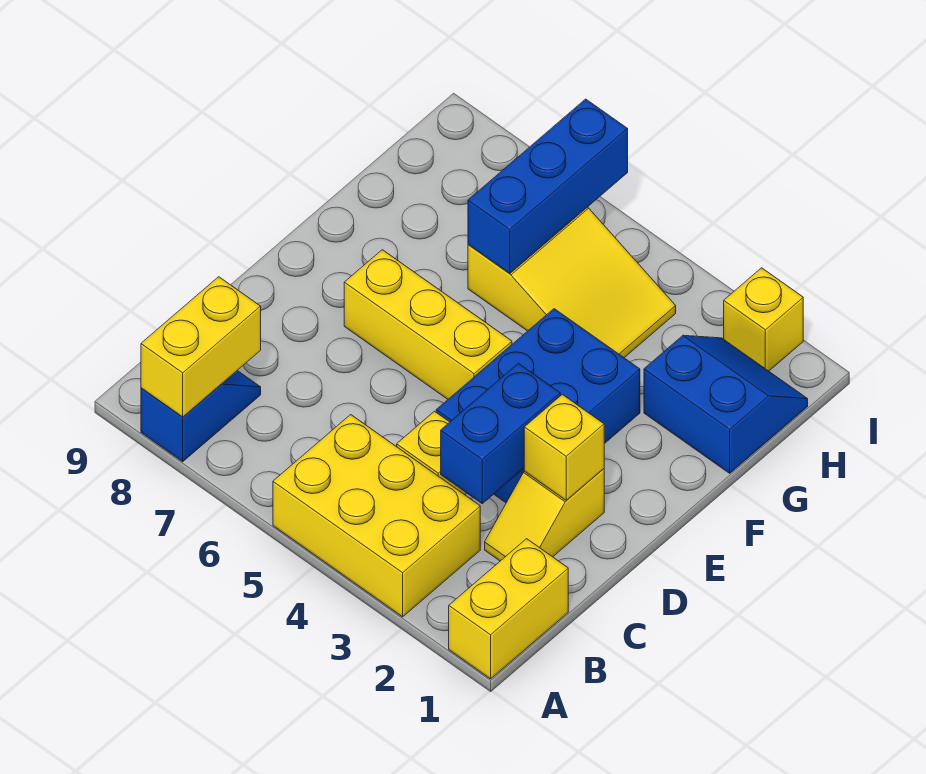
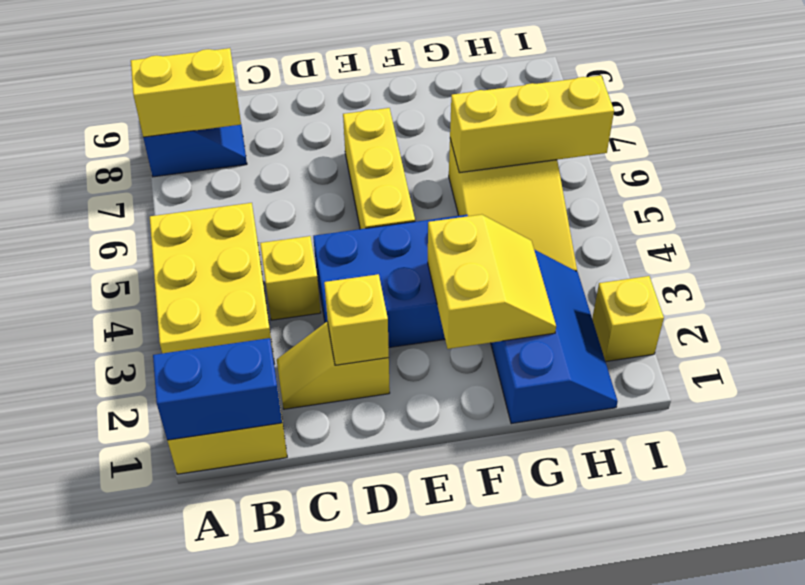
blue 1x2 brick [441,363,560,504] -> blue 1x2 brick moved to [153,338,282,440]
none -> yellow 2x2 slope [428,214,556,349]
blue 2x2 slope [644,335,808,473] -> blue 2x3 slope [491,249,618,424]
blue 1x3 brick [468,99,628,274] -> yellow 1x3 brick [450,76,614,173]

